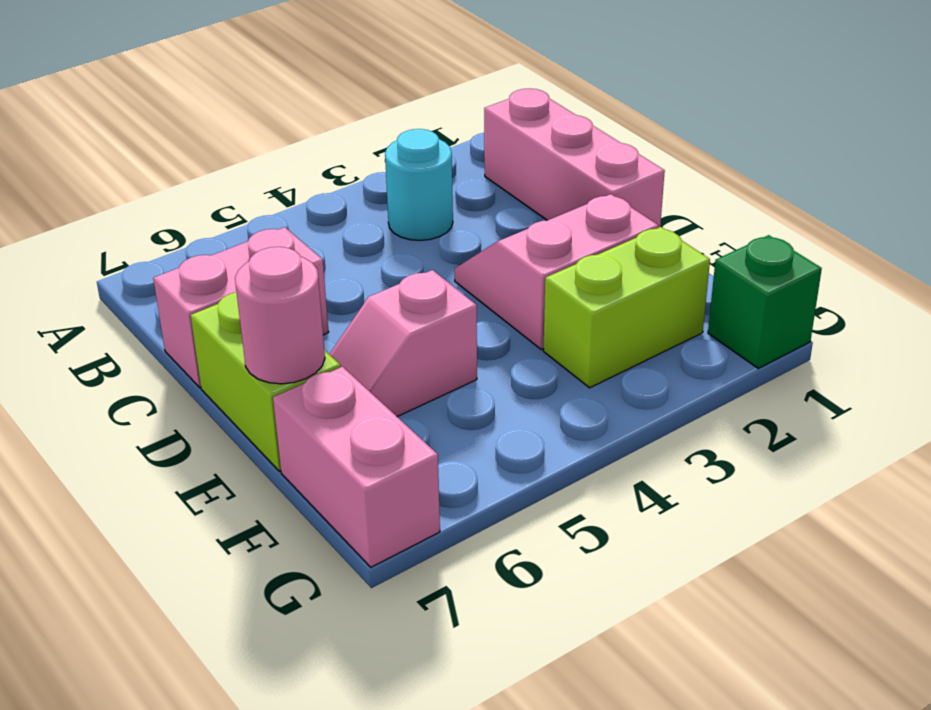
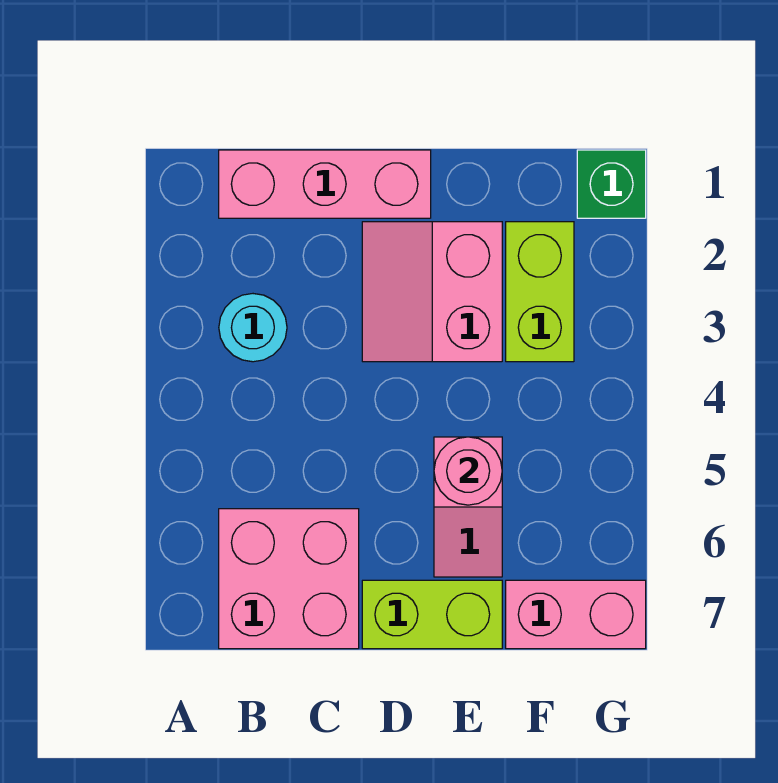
pink 1x2 brick [153,227,329,387] -> pink 2x2 brick [219,509,359,649]
pink 1x1 round brick [235,247,325,384] -> pink 1x1 round brick moved to [434,437,502,505]

